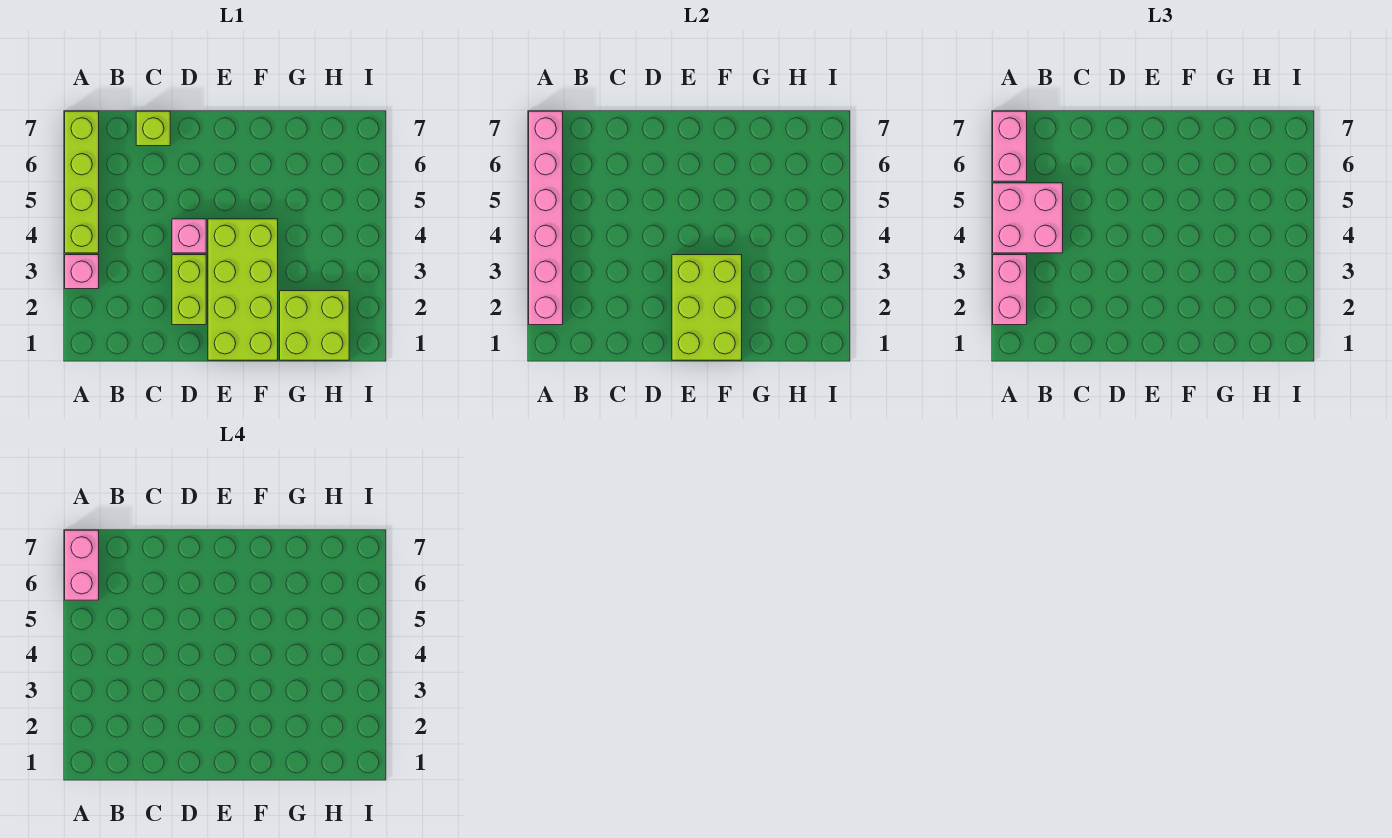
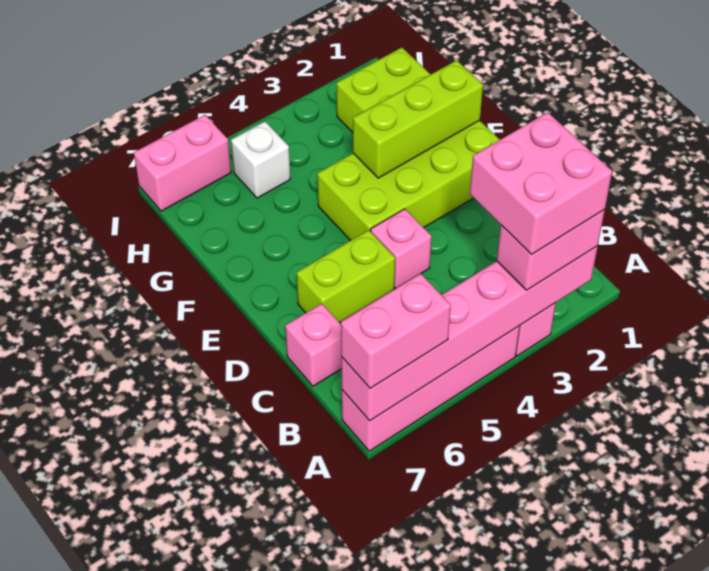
lime 1x4 brick [65,111,99,253] -> pink 1x4 brick [342,326,520,451]
pink 2x2 brick [993,183,1063,253] -> pink 2x2 brick moved to [470,112,612,254]
pink 1x2 brick [65,530,99,600] -> pink 1x2 brick moved to [134,115,231,211]
lime 1x1 brick [136,111,170,146] -> pink 1x1 brick [285,304,341,386]
lime 1x2 brick [172,255,206,325] -> lime 1x2 brick moved to [297,230,395,323]
lime 2x3 brick [672,255,742,360] -> lime 1x3 brick [353,60,483,178]
none -> white 1x1 brick [231,121,290,198]

